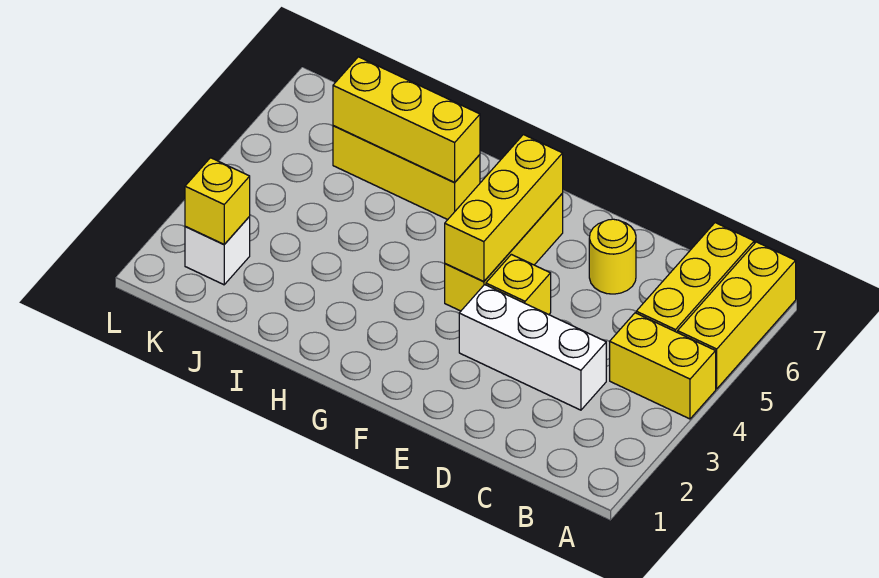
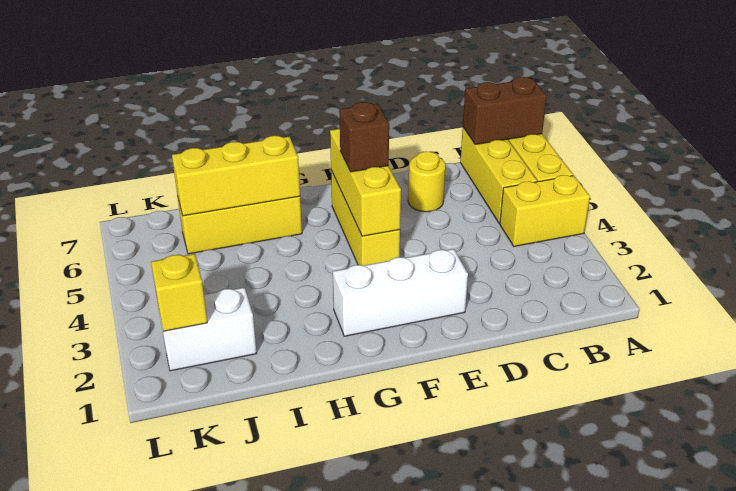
none -> brown 1x2 brick [463,77,547,145]
white 1x3 brick [459,285,606,410] -> white 1x3 brick moved to [333,249,468,336]
yellow 1x1 brick [486,254,551,315] -> none
none -> brown 1x1 brick [339,102,389,172]
white 1x1 brick [185,217,250,285] -> white 1x2 brick [159,287,257,371]

